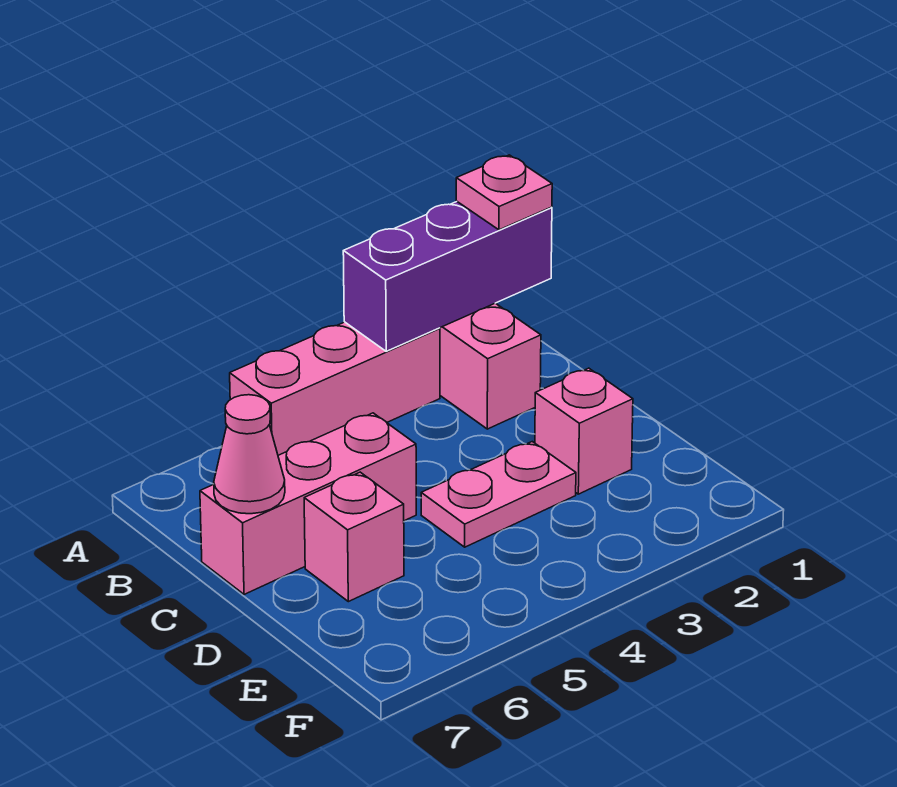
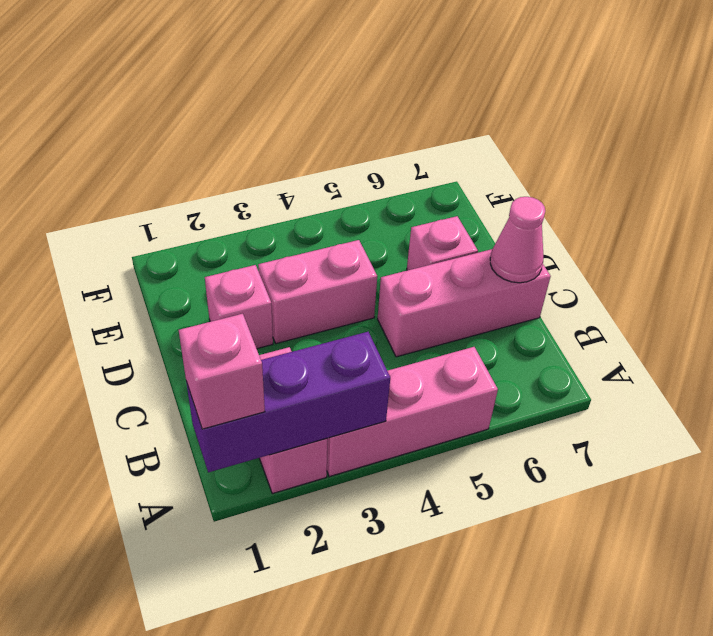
pink 1x1 plate [456,155,552,230] -> pink 1x1 brick [179,314,265,429]
pink 1x2 plate [421,442,576,547] -> pink 1x2 brick [258,240,377,344]

